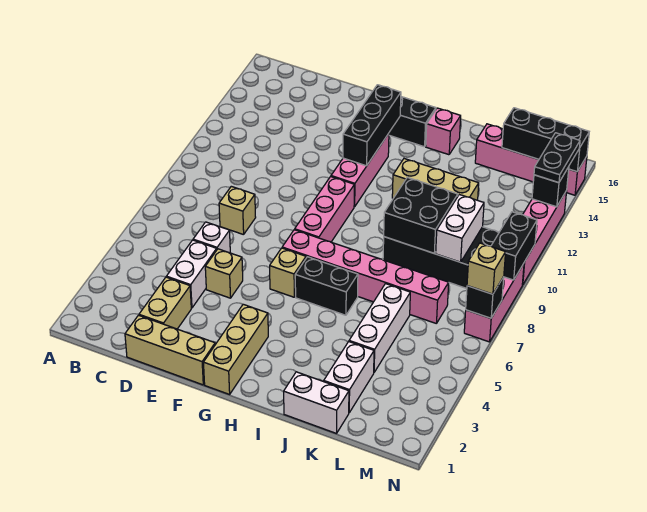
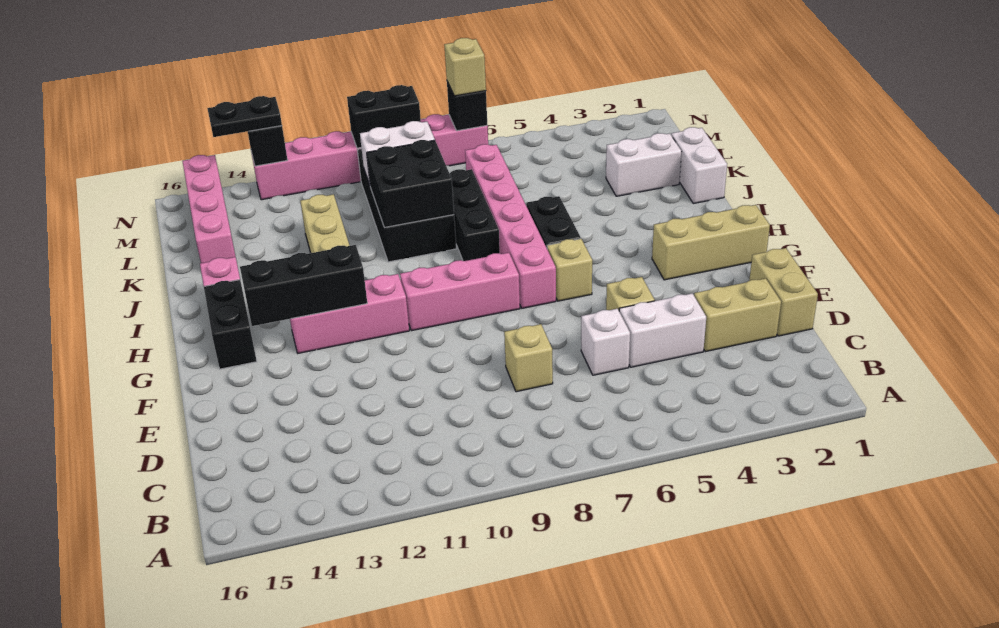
tan 1x3 brick [125,315,215,385] -> tan 1x2 brick [749,248,818,336]
white 1x3 brick [349,284,410,372] -> none
black 1x3 brick [502,108,589,172] -> black 1x3 brick moved to [450,169,500,261]

